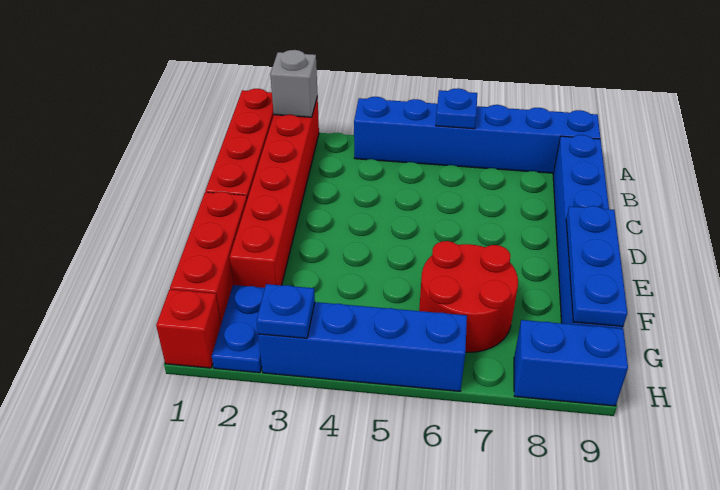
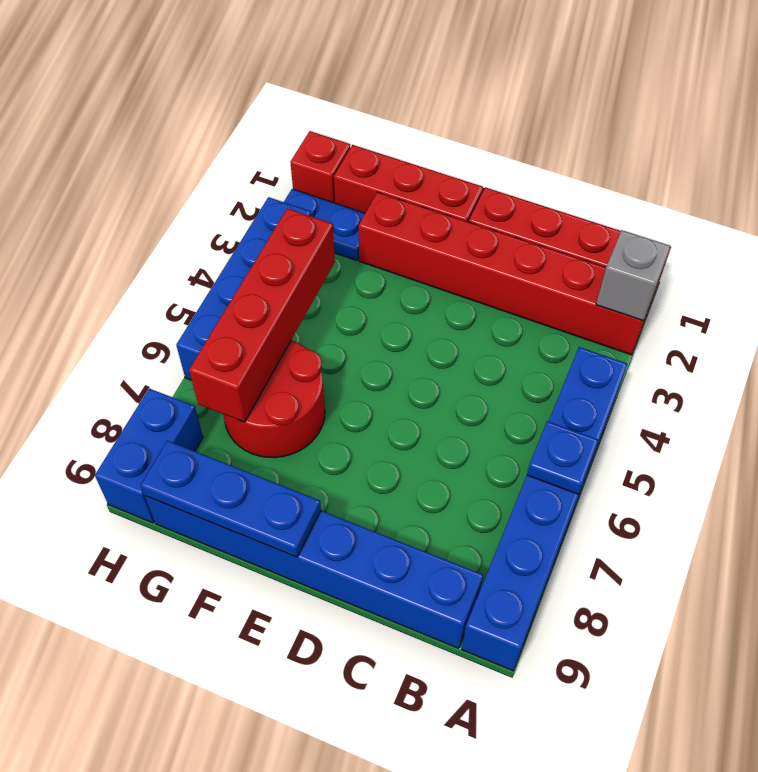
none -> red 1x4 brick [189,208,335,422]
blue 1x1 plate [257,284,315,338] -> none

